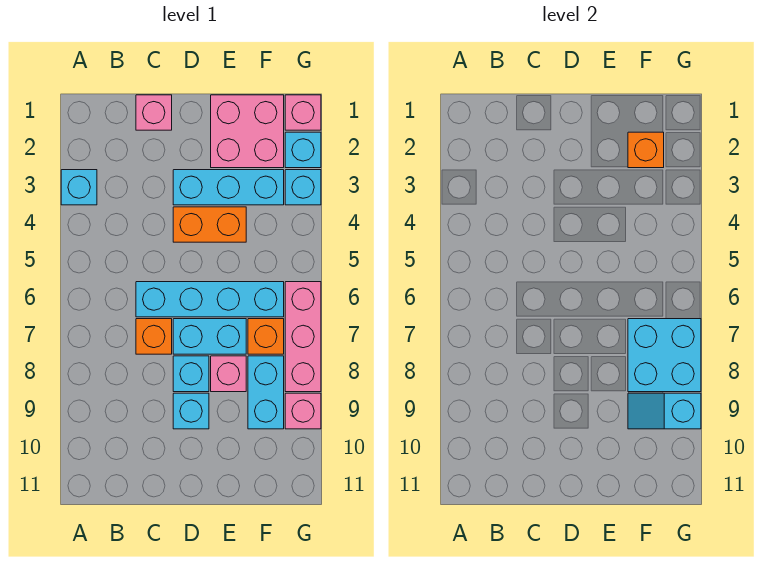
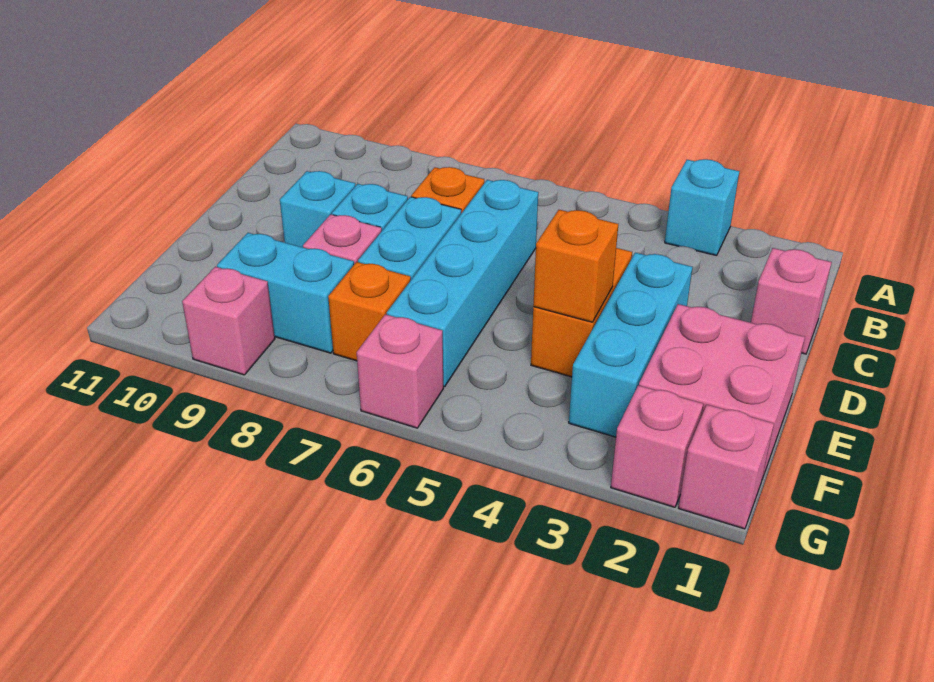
orange 1x1 brick [628,132,664,168] -> orange 1x1 brick moved to [533,210,618,322]
cyan 2x2 brick [628,319,701,392] -> none
cyan 1x2 slope [628,393,701,429] -> none
cyan 1x1 brick [285,132,321,168] -> pink 1x1 brick [611,385,703,507]
cyan 1x1 brick [285,170,321,205] -> none
pink 1x3 brick [285,282,321,392] -> pink 1x1 brick [357,314,443,428]

